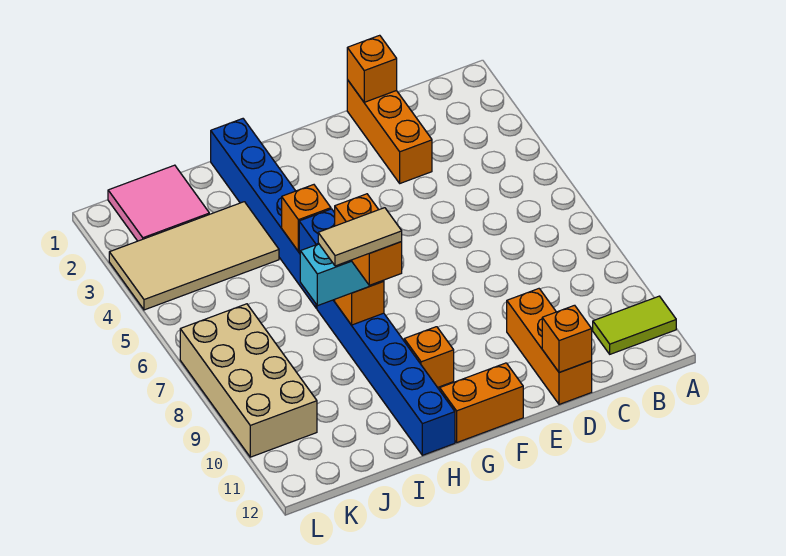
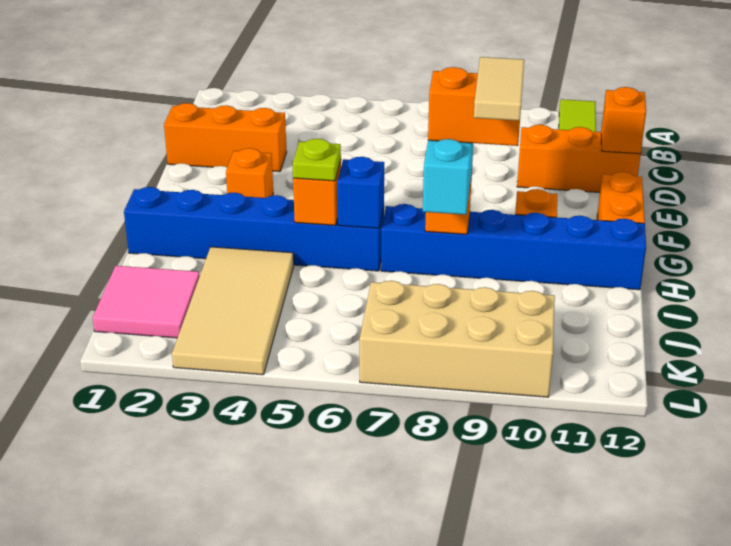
orange 1x1 brick [347,35,397,102] -> orange 1x1 brick moved to [226,148,273,198]
none -> lime 1x1 plate [293,139,341,181]

